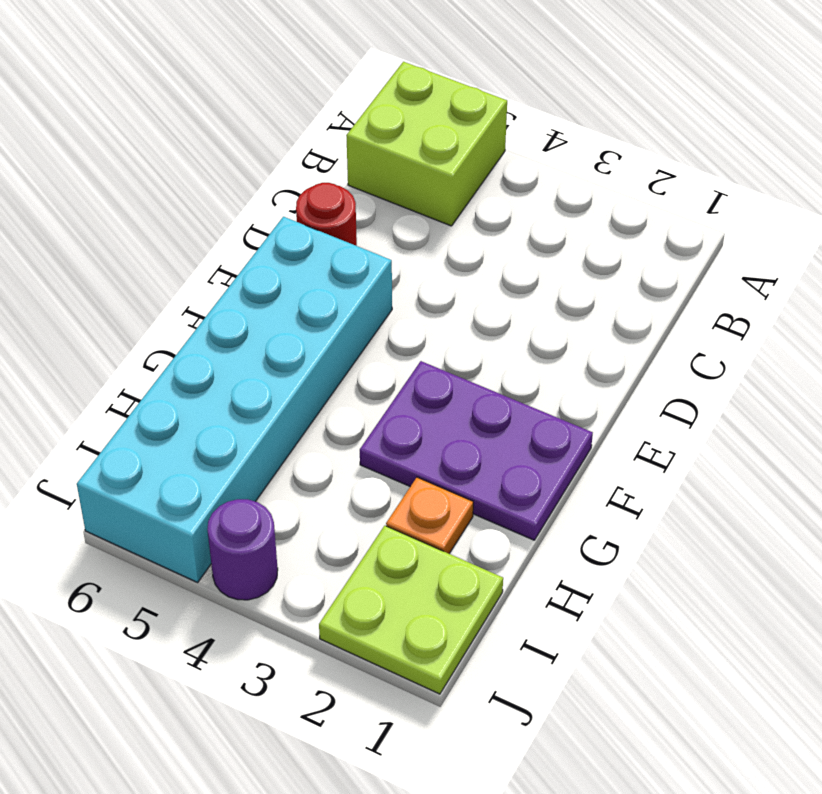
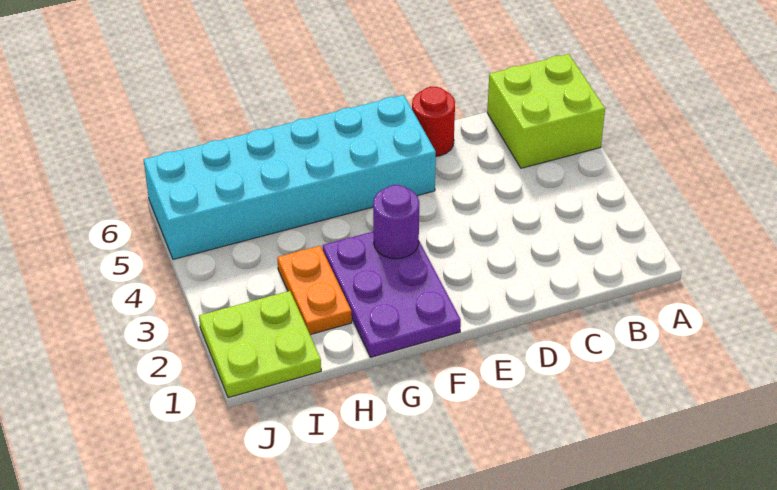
orange 1x1 plate [386,477,473,553] -> orange 1x2 plate [277,246,352,335]
purple 1x1 round brick [207,499,278,600] -> purple 1x1 round brick moved to [373,185,419,259]

